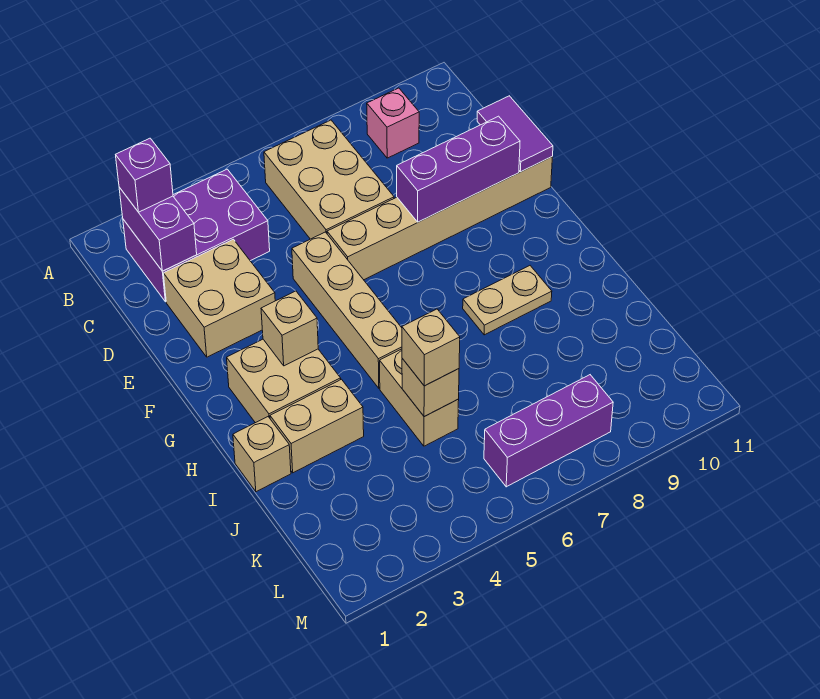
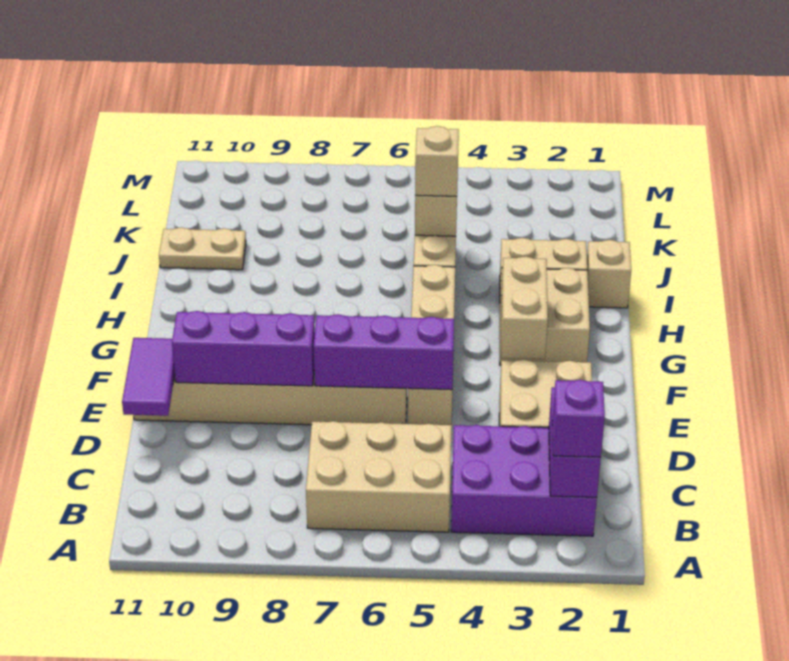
tan 2x3 brick [264,120,394,239] -> tan 2x3 brick turned to [306,421,452,532]
pink 1x1 brick [367,88,419,158] -> none
tan 1x1 brick [261,291,318,366] -> tan 1x2 brick [501,256,548,359]
tan 1x2 plate [463,266,552,335] -> tan 1x2 plate moved to [159,227,246,270]
purple 1x3 brick [484,375,613,487] -> purple 1x3 brick moved to [314,314,454,390]

